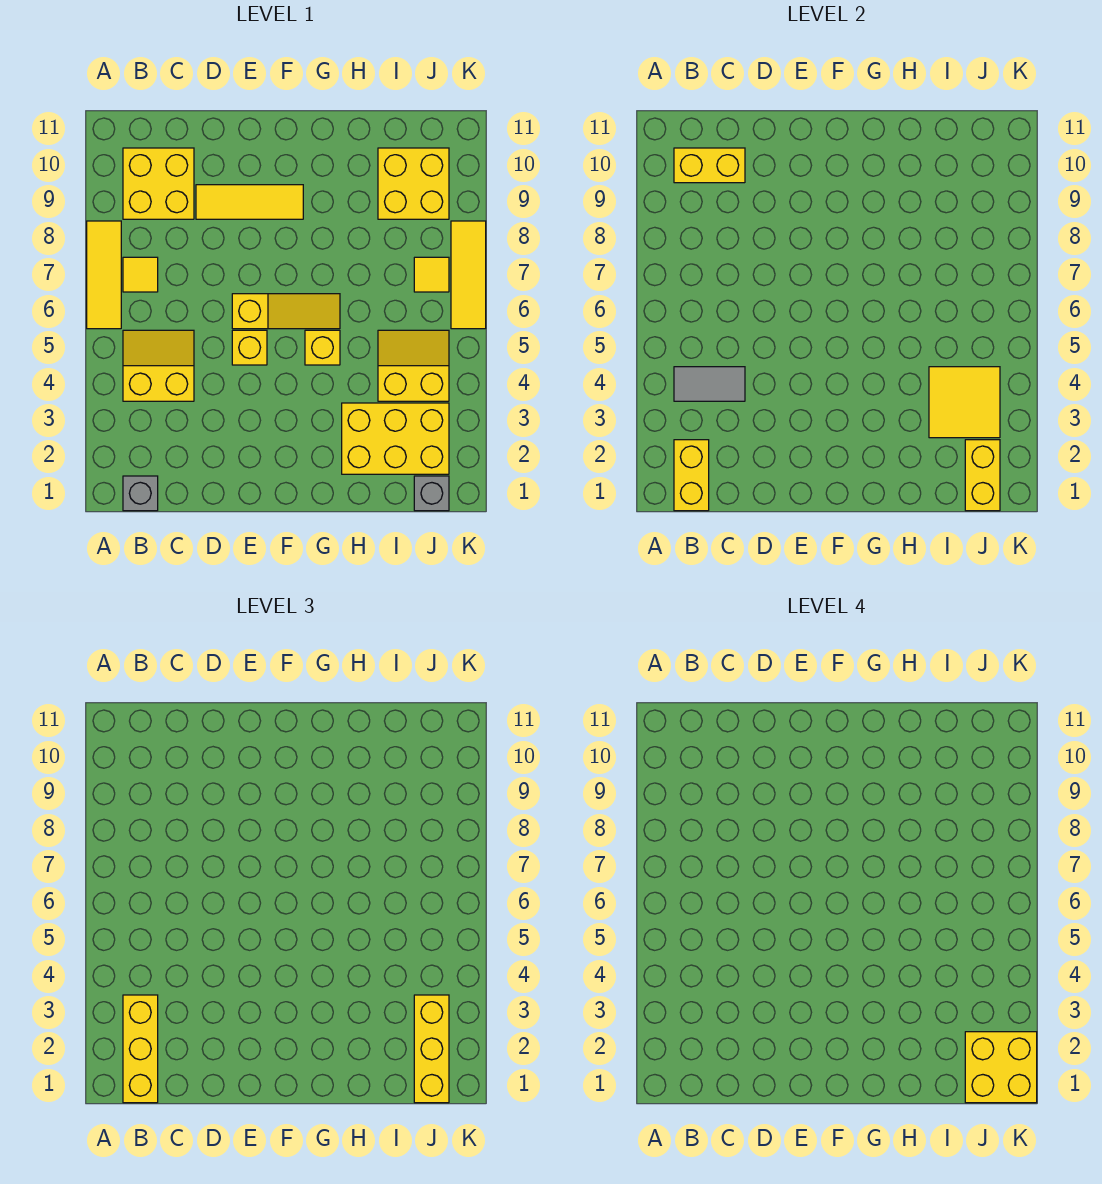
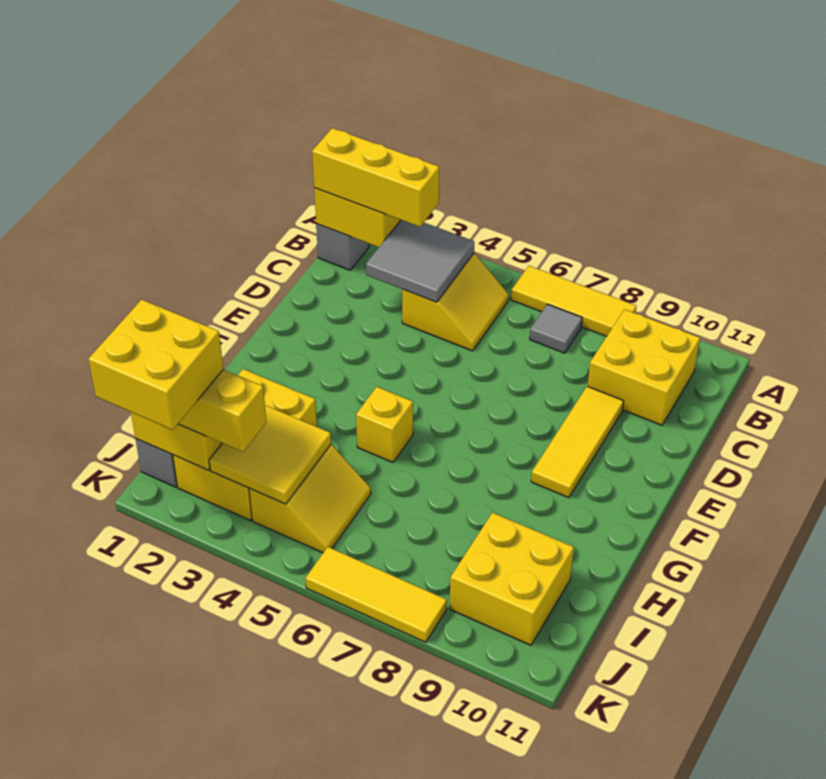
grey 1x2 tile [674,367,745,401] -> grey 2x2 tile [366,220,474,302]
yellow 1x1 tile [123,257,158,292] -> grey 1x1 tile [530,304,582,353]
yellow 1x2 brick [674,148,745,183] -> none
yellow 1x1 brick [232,330,267,365] -> none
yellow 1x3 slope [232,294,340,329] -> none
yellow 1x1 tile [414,257,449,292] -> none

